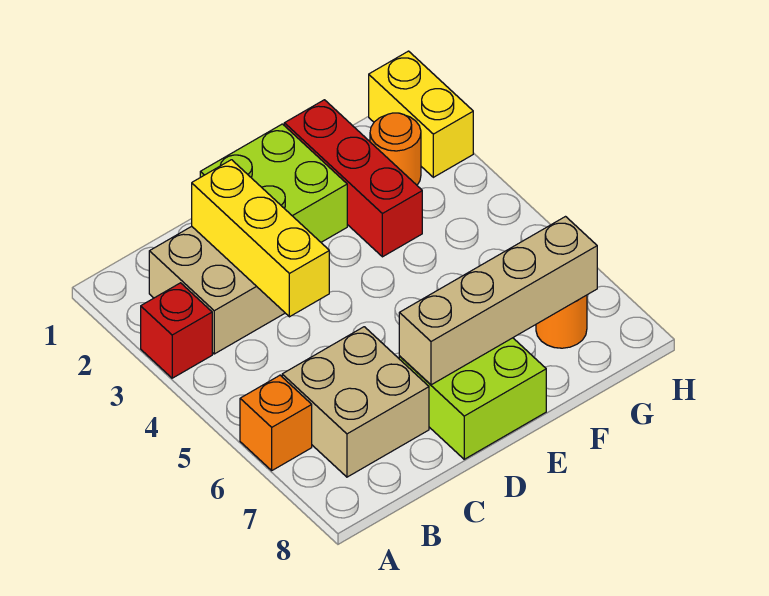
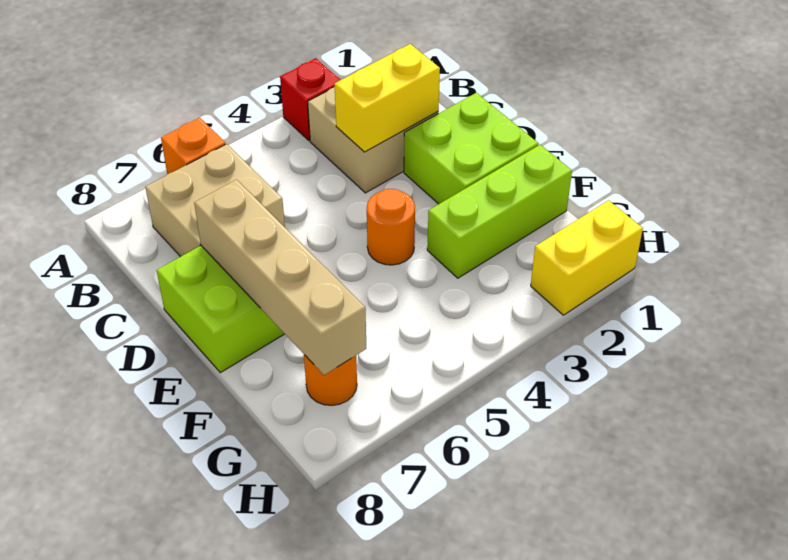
yellow 1x3 brick [192,160,329,317] -> yellow 1x2 brick [334,44,440,152]
red 1x3 brick [284,100,422,257] -> lime 1x3 brick [427,145,572,278]
orange 1x1 round brick [370,113,421,185] -> orange 1x1 round brick moved to [367,189,415,265]

